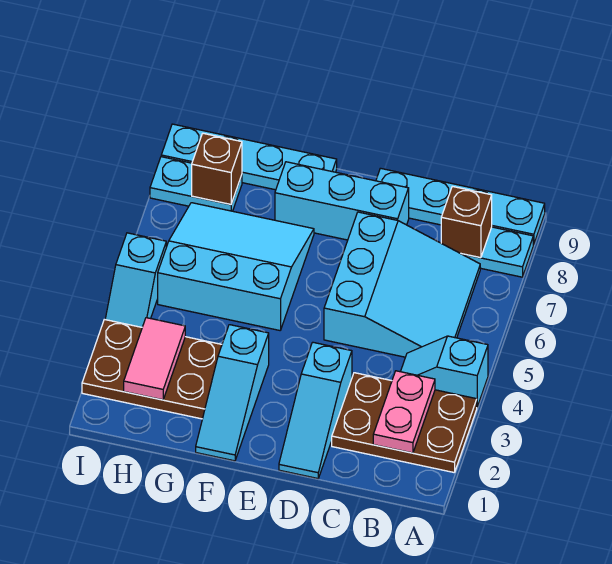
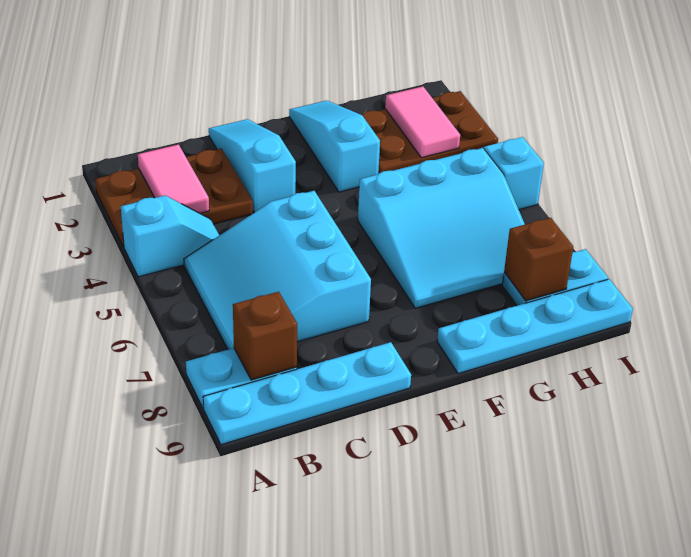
pink 1x2 plate [373,371,435,453] -> pink 1x2 tile [138,145,209,214]
cyan 1x3 brick [275,162,409,240] -> none

